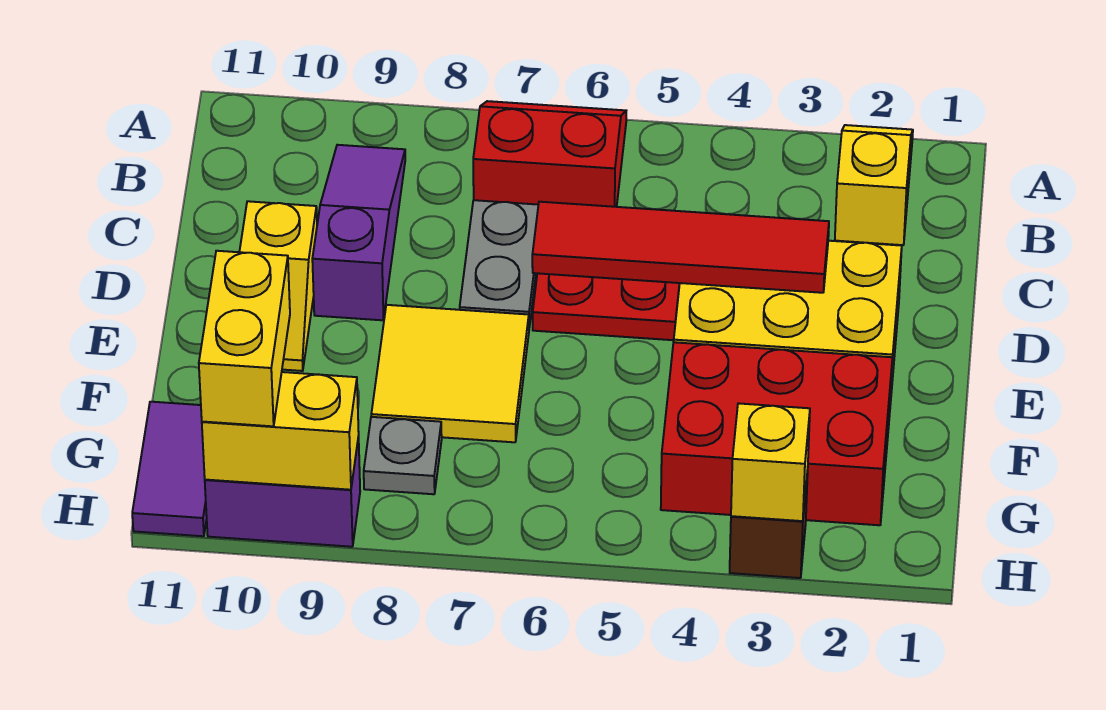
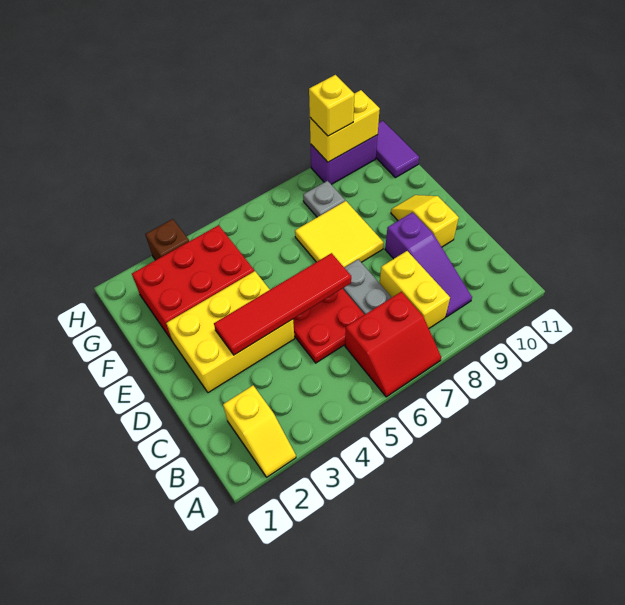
yellow 1x2 brick [199,251,290,426] -> yellow 1x2 brick moved to [380,251,450,328]
yellow 1x1 brick [731,403,810,521] -> yellow 1x1 brick moved to [309,75,354,136]

